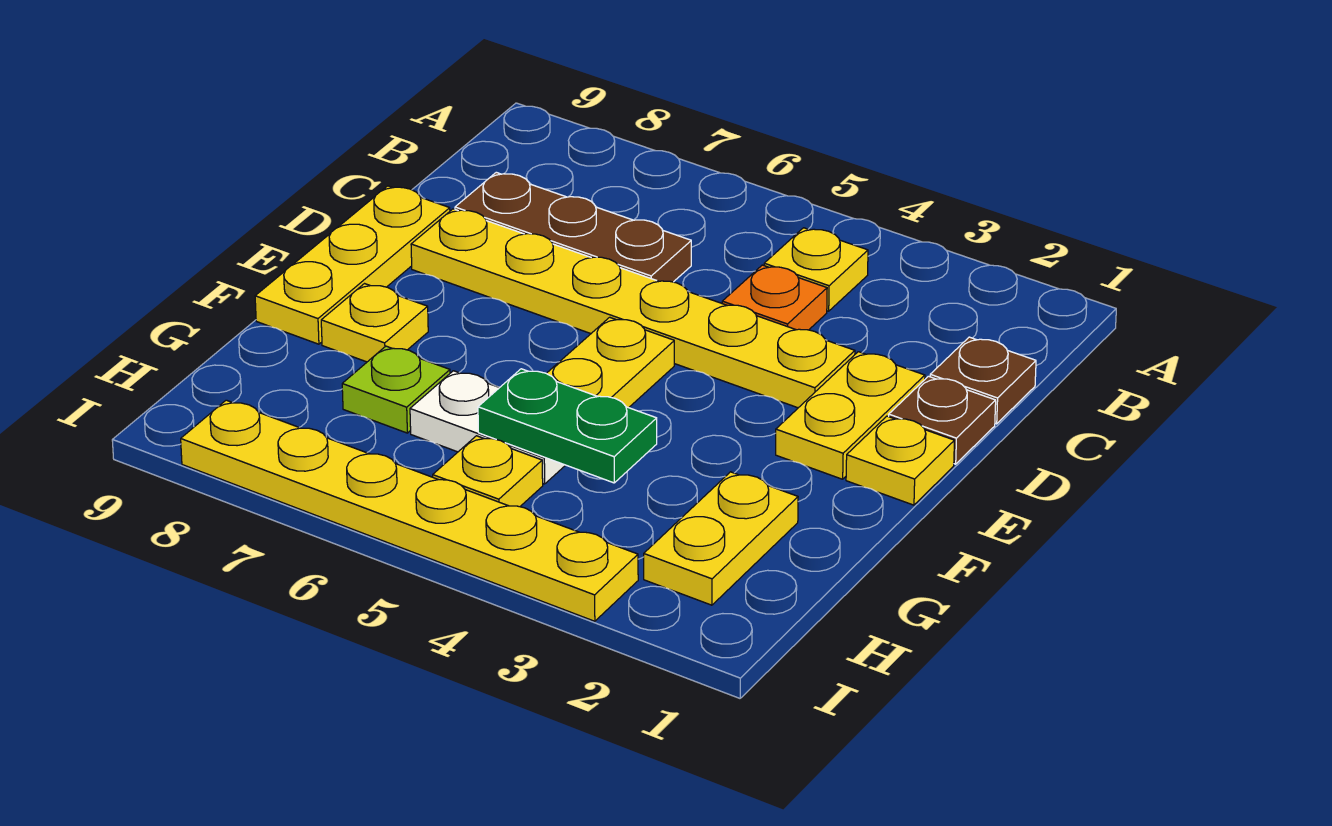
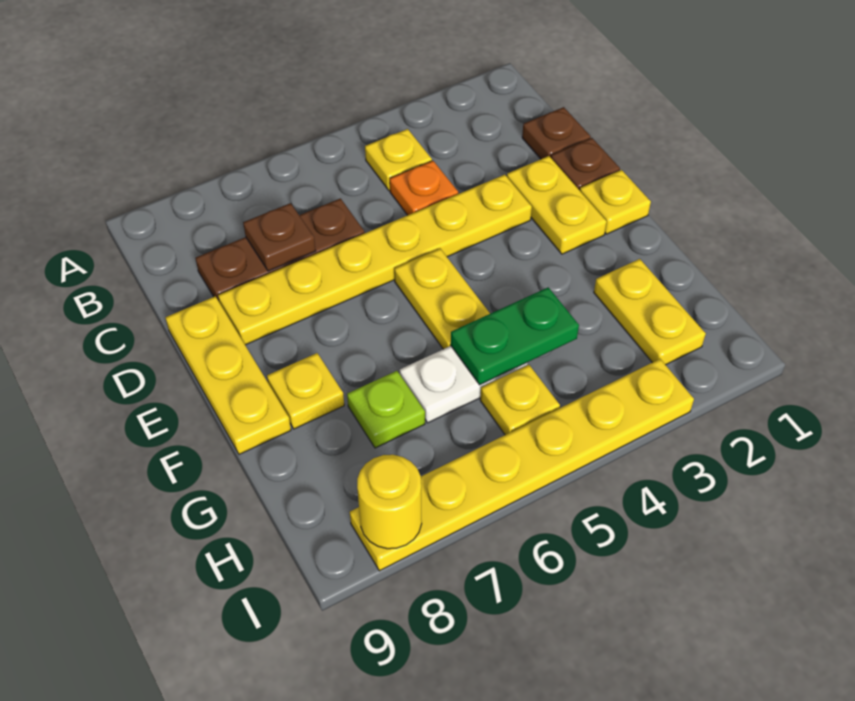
none -> brown 1x1 plate [243,203,316,271]
none -> yellow 1x1 round brick [357,455,422,549]

